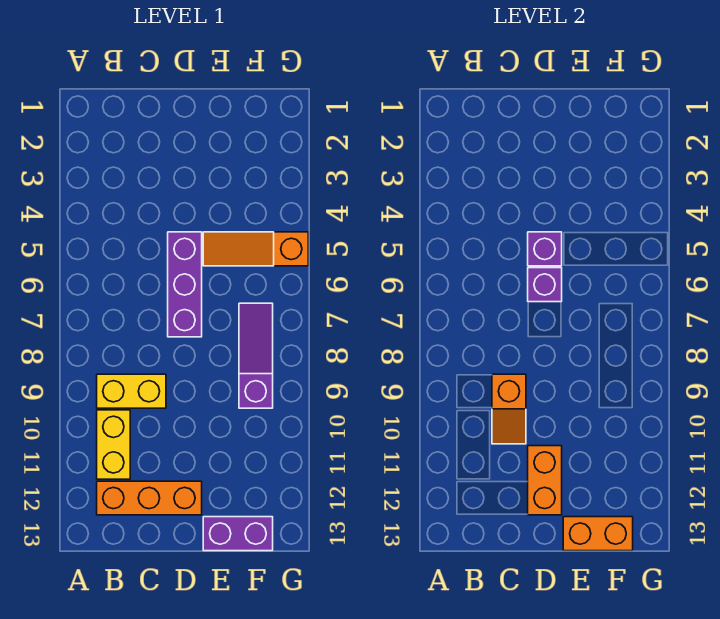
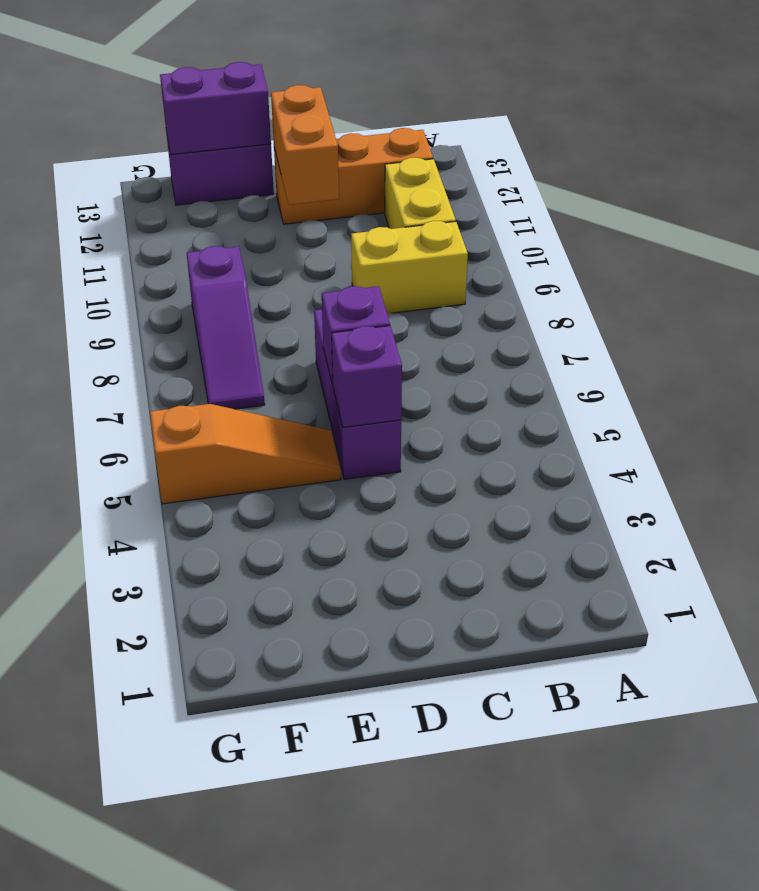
orange 1x2 slope [492,374,526,444] -> none
orange 1x2 brick [563,517,633,551] -> purple 1x2 brick [160,62,271,155]

